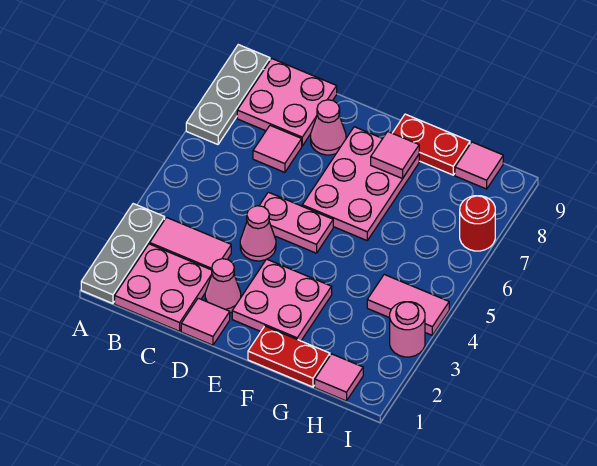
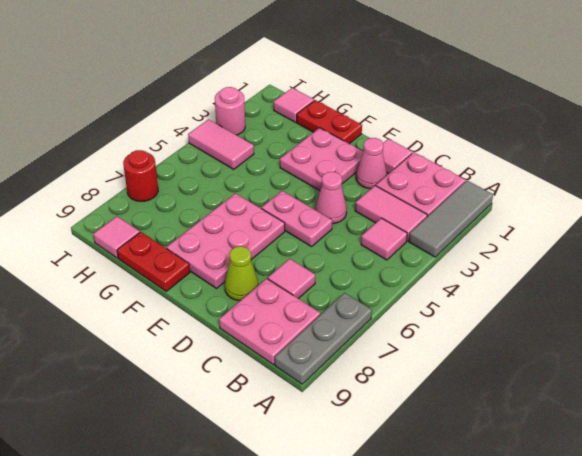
grey 1x3 plate [81,204,165,304] -> grey 1x3 tile [409,181,493,257]
pink 1x1 cone [311,100,346,155] -> lime 1x1 cone [225,246,258,301]
pink 1x1 tile [371,132,419,179] -> pink 1x1 tile moved to [361,218,407,260]

